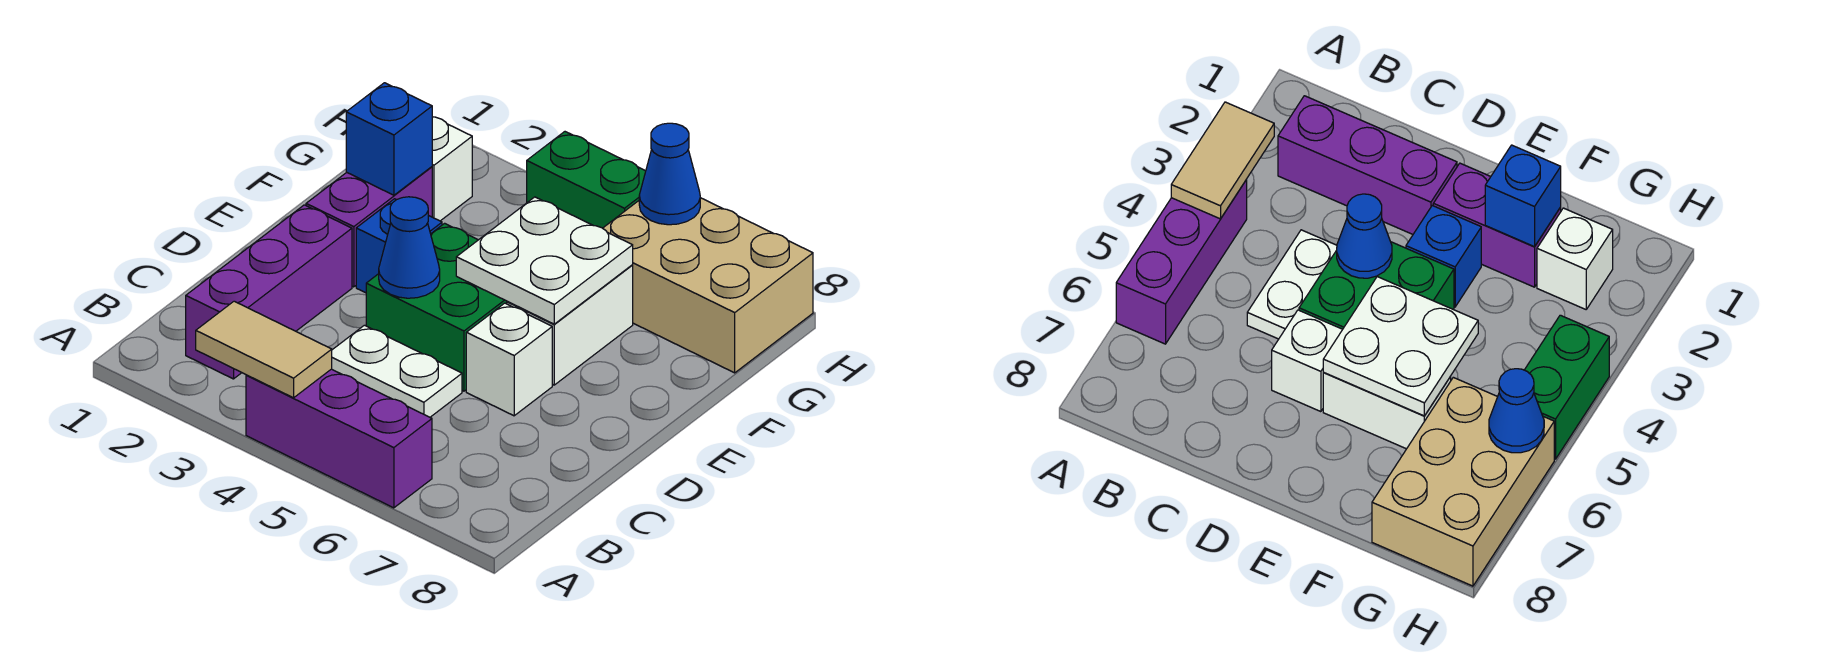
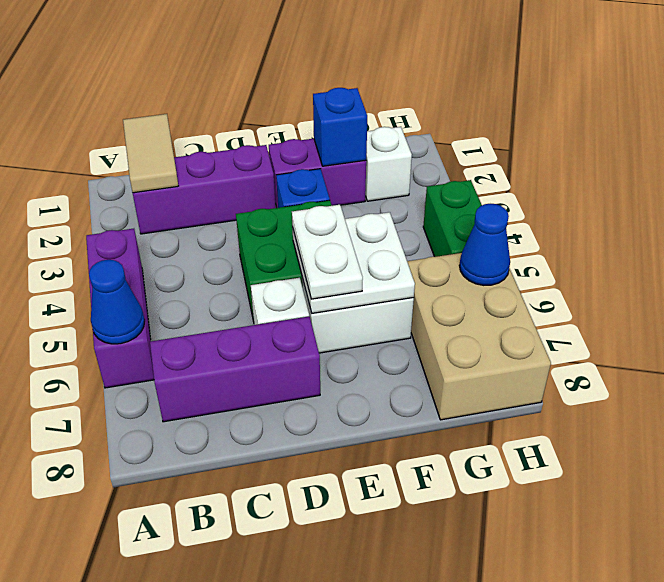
tan 1x2 tile [196,301,332,398] -> tan 1x2 tile moved to [123,114,178,193]
none -> purple 1x3 brick [150,316,320,422]
white 1x2 plate [332,325,462,417] -> white 1x2 plate moved to [292,205,363,299]
blue 1x1 cone [379,197,440,298] -> blue 1x1 cone moved to [89,260,145,344]

